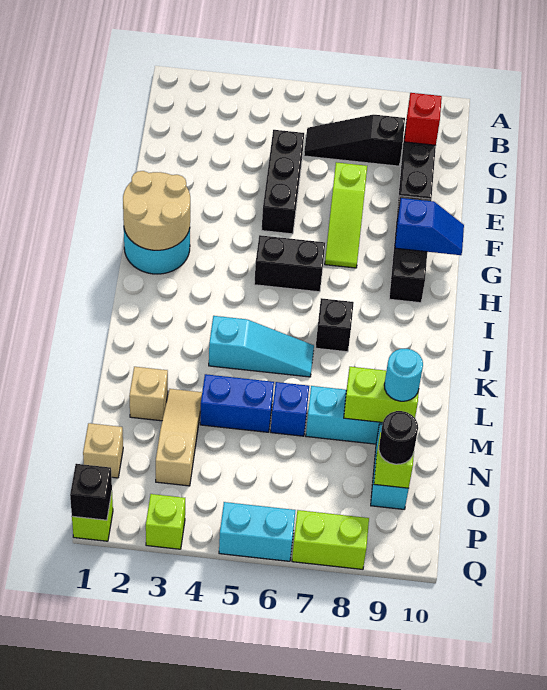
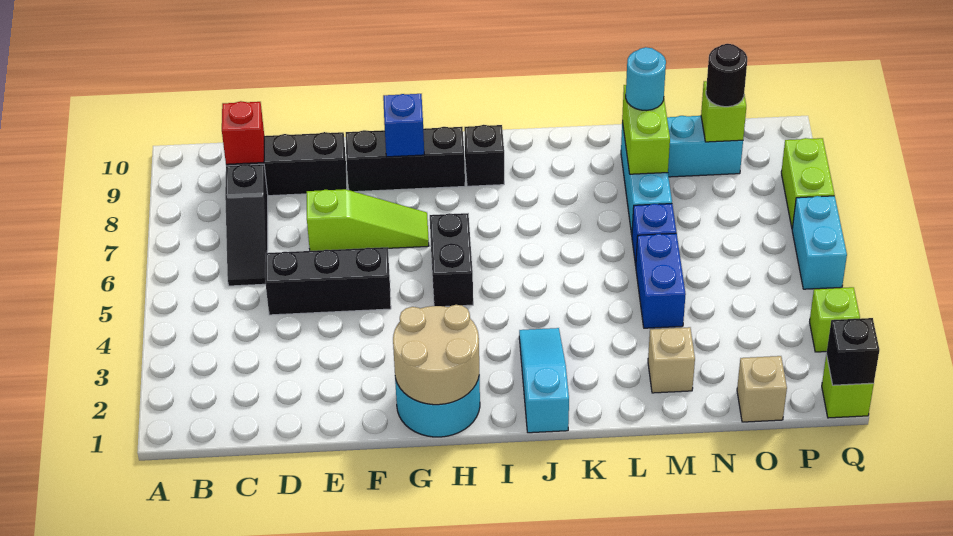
black 1x1 brick [316,298,354,352] -> black 1x1 brick moved to [464,125,504,186]
cyan 1x3 slope [209,316,314,377] -> cyan 1x3 slope moved to [519,328,569,433]
tan 1x3 slope [156,389,202,486] -> none

